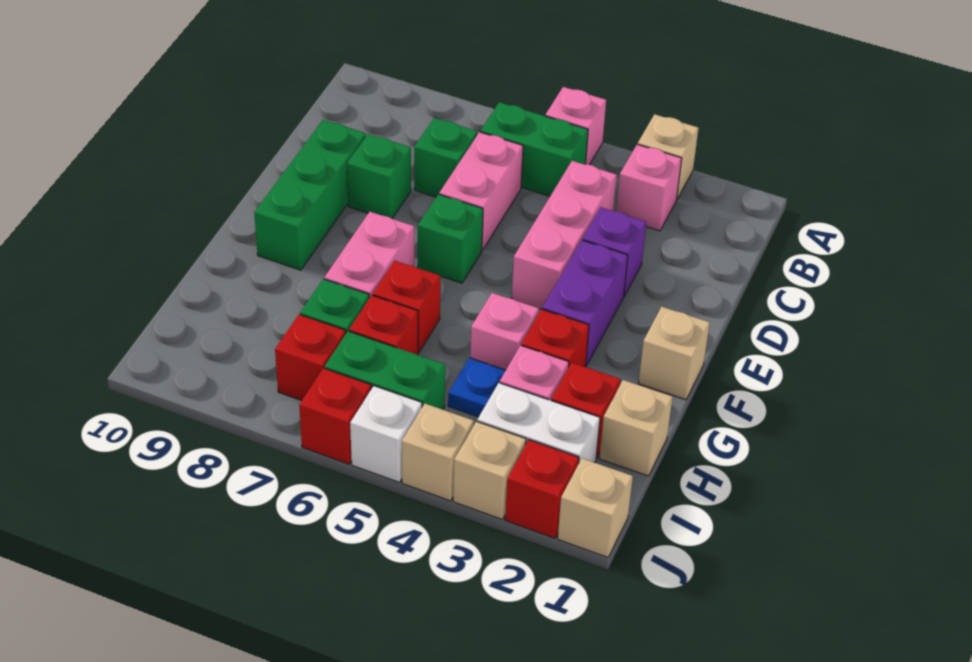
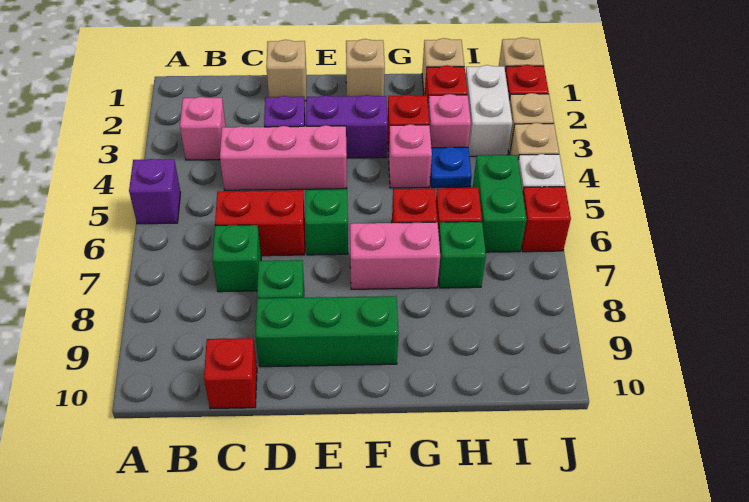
tan 1x1 brick [638,114,699,199] -> tan 1x1 brick moved to [266,40,306,101]
pink 1x1 brick [545,87,606,165] -> purple 1x1 brick [129,159,181,224]
green 1x2 brick [480,102,588,196] -> none
pink 1x2 brick [439,132,523,250] -> red 1x2 brick [215,190,305,256]
red 1x1 brick [275,314,346,401] -> red 1x1 brick moved to [204,338,257,409]

